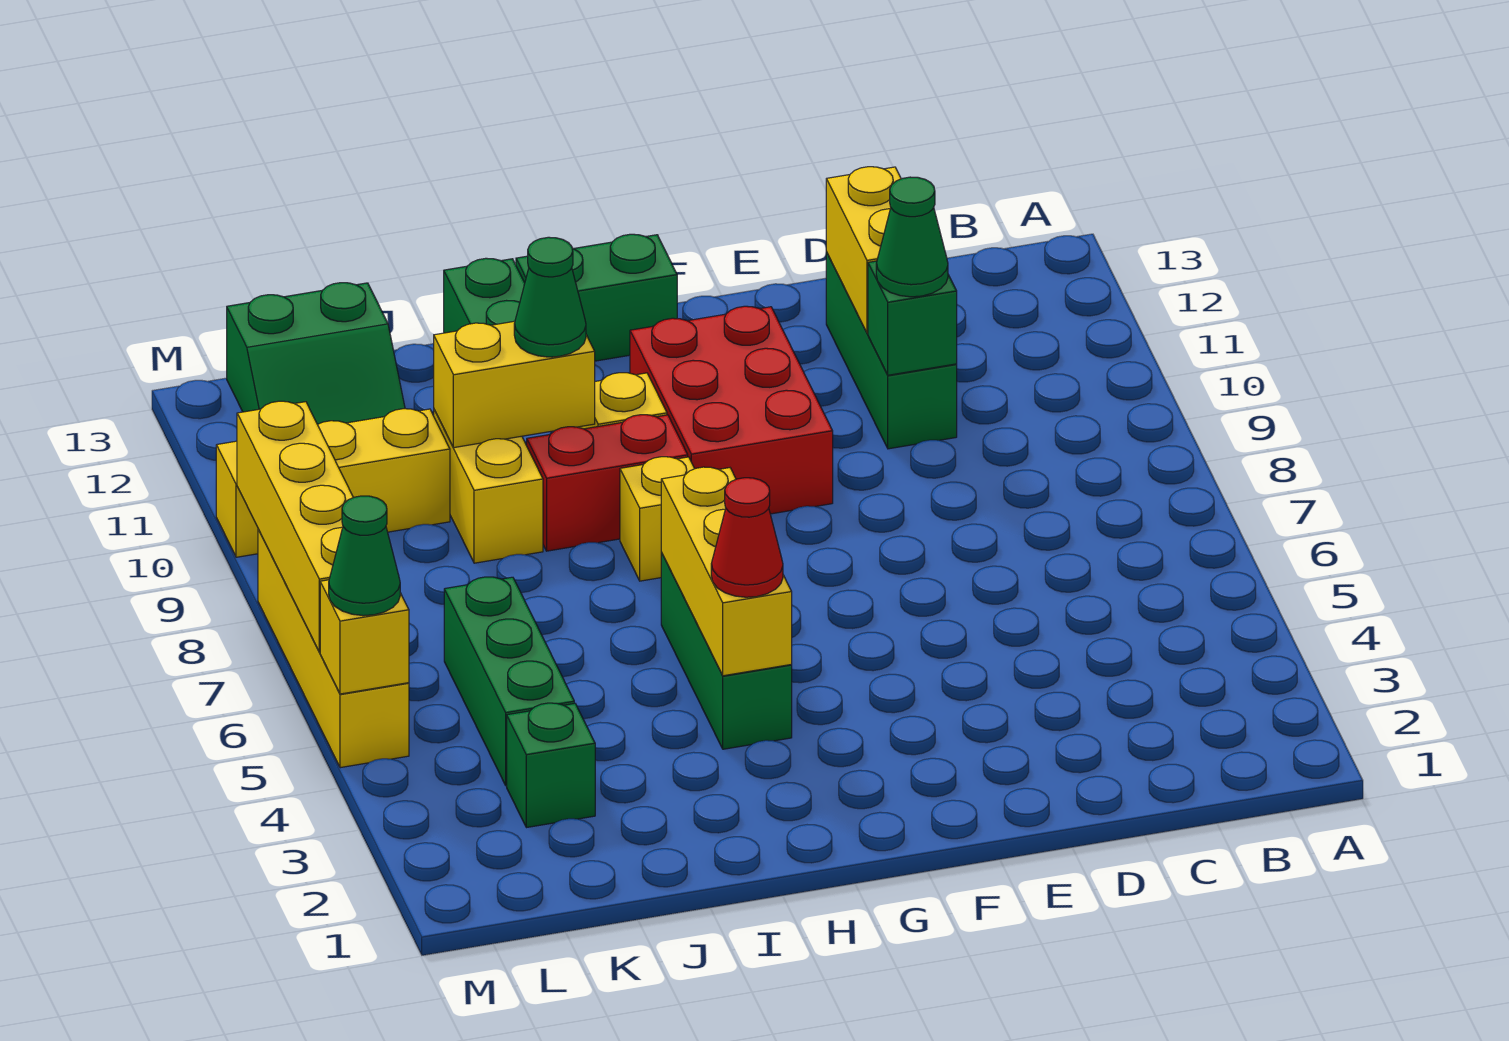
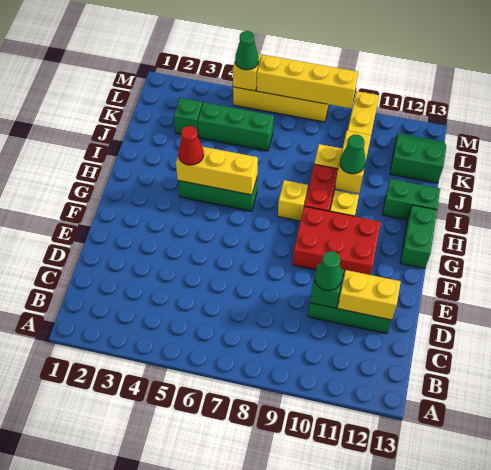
green 2x2 slope [227,283,405,424] -> green 2x2 slope turned to [390,133,446,183]

